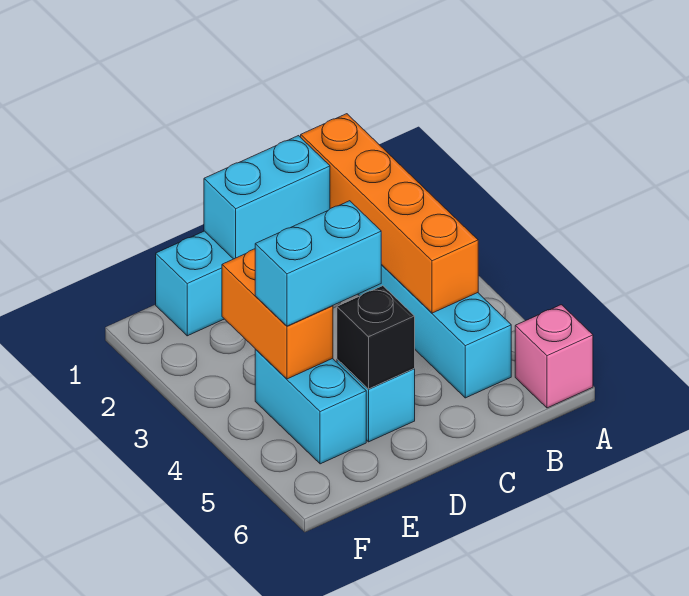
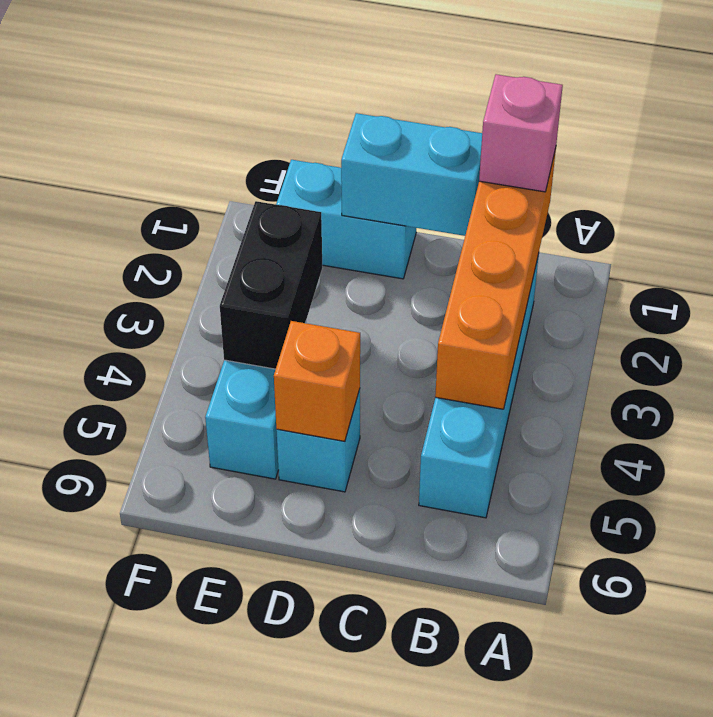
pink 1x1 brick [515,305,593,408] -> pink 1x1 brick moved to [479,74,563,192]
cyan 1x2 brick [255,201,381,326] -> none
black 1x1 brick [337,286,415,389] -> orange 1x1 brick [274,321,360,441]
orange 1x2 brick [222,249,333,379] -> black 1x2 brick [220,201,322,369]

